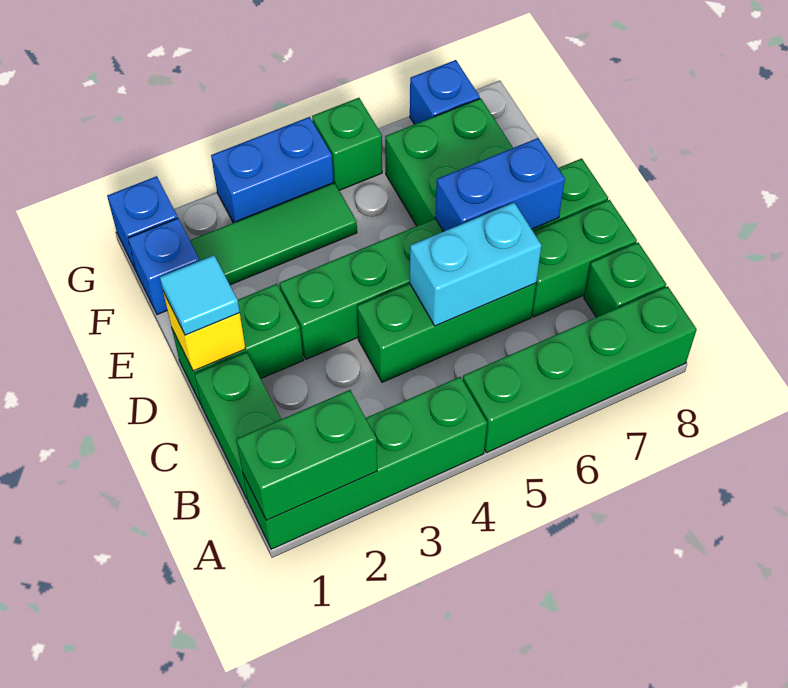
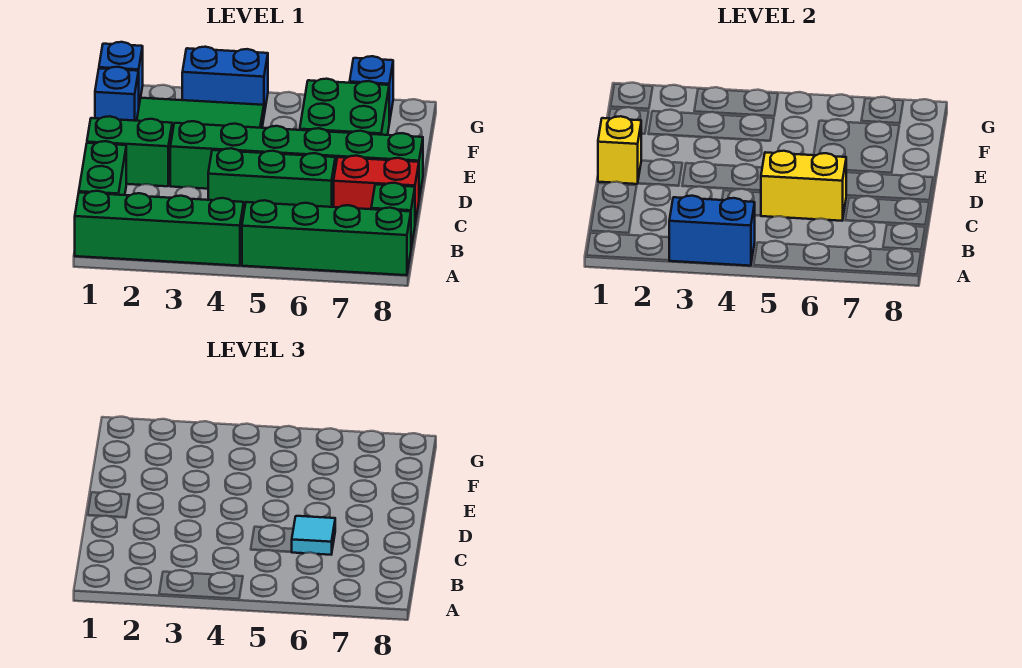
green 1x2 brick [236,390,377,520] -> none
cyan 1x2 brick [410,203,542,326] -> yellow 1x2 brick [761,151,847,221]
green 1x2 brick [532,200,637,317] -> red 1x2 brick [334,156,419,223]
cyan 1x1 tile [160,255,240,335] -> cyan 1x1 tile moved to [292,516,335,555]
blue 1x2 brick [435,138,565,232] -> blue 1x2 brick moved to [669,196,755,266]
green 1x1 brick [312,98,382,190] -> none

